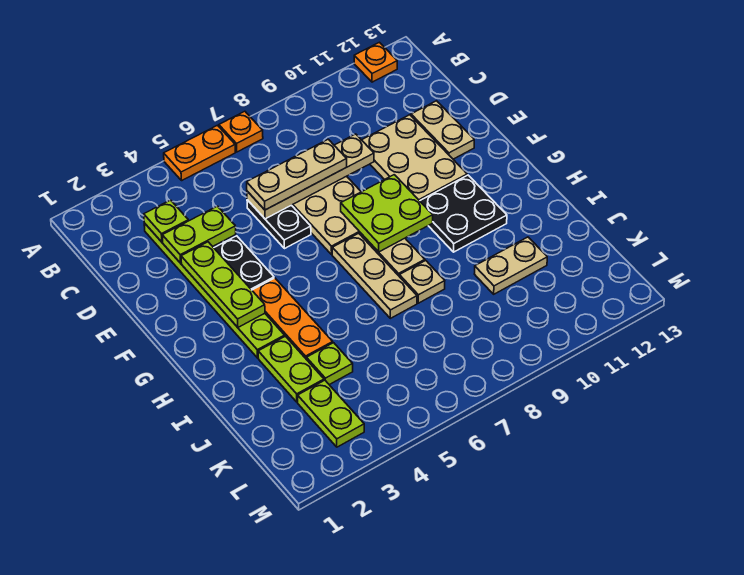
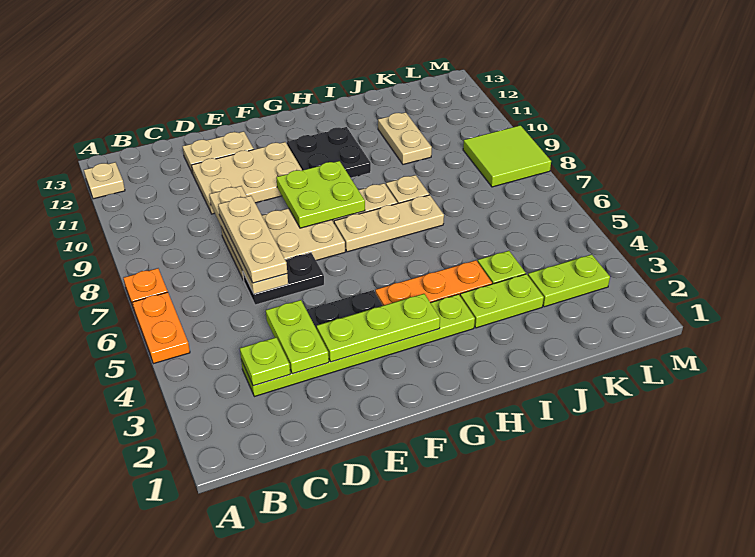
orange 1x1 plate [354,42,397,82] -> tan 1x1 plate [84,162,125,199]
none -> lime 2x2 tile [463,125,551,187]

